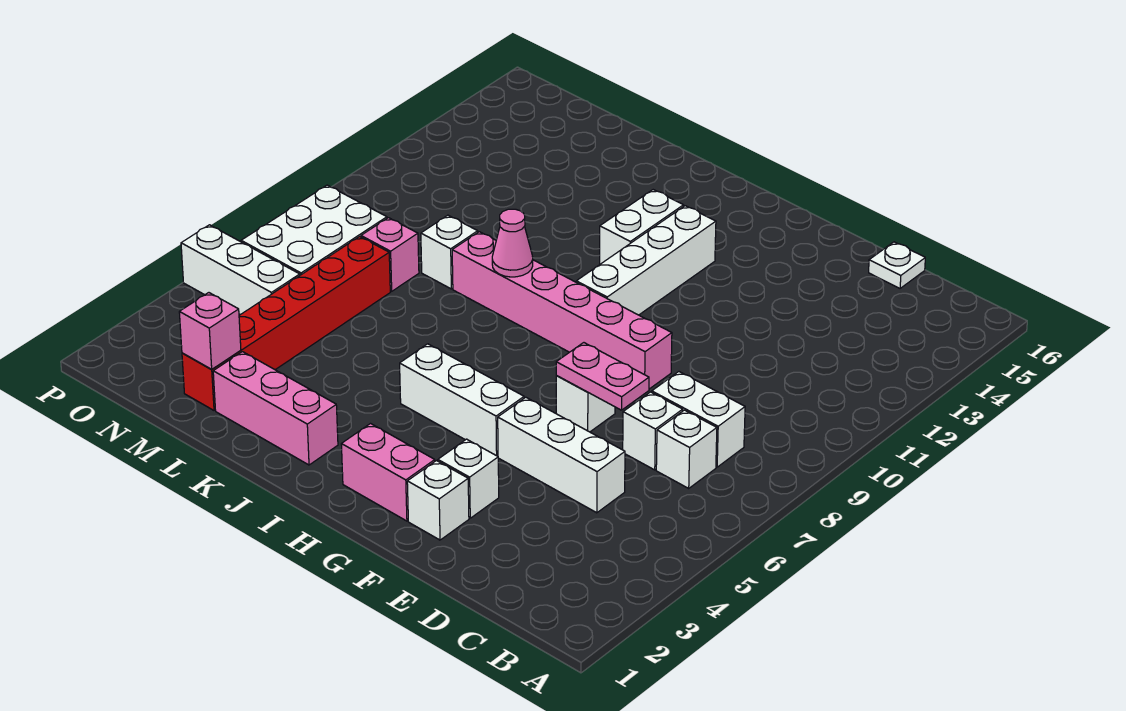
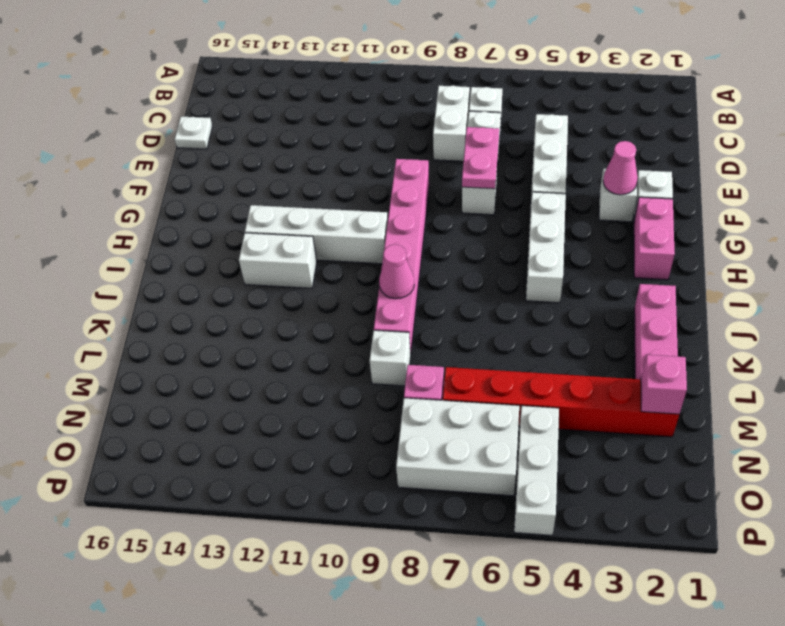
none -> pink 1x1 cone [603,141,638,195]

